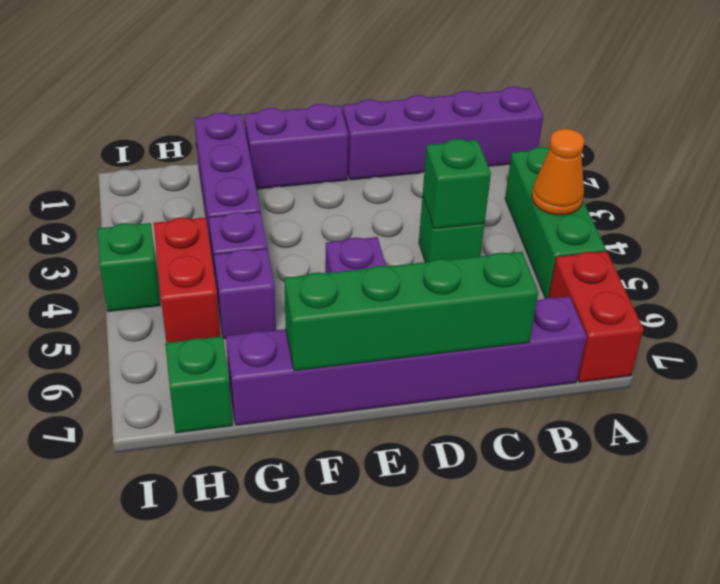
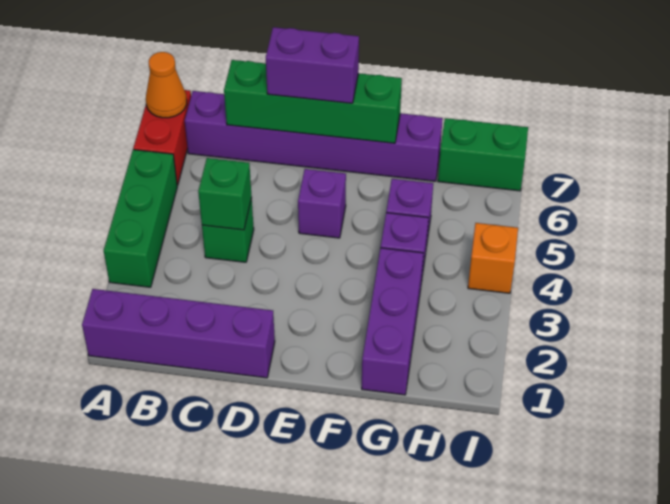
orange 1x1 cone [532,129,584,215] -> orange 1x1 cone moved to [146,52,187,118]
purple 1x2 brick [244,104,348,189] -> purple 1x2 brick moved to [266,27,359,103]
red 1x2 brick [154,217,220,343] -> none
green 1x1 brick [165,336,233,433] -> green 1x2 brick [438,118,528,191]
green 1x1 brick [98,223,160,312] -> orange 1x1 brick [468,223,518,293]

